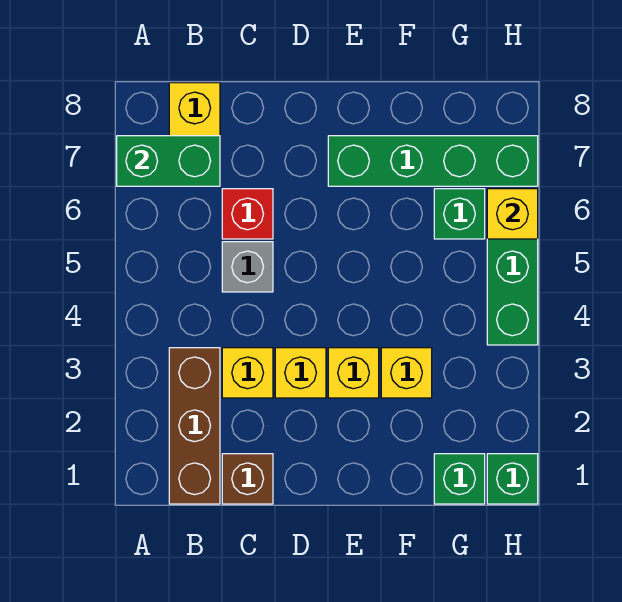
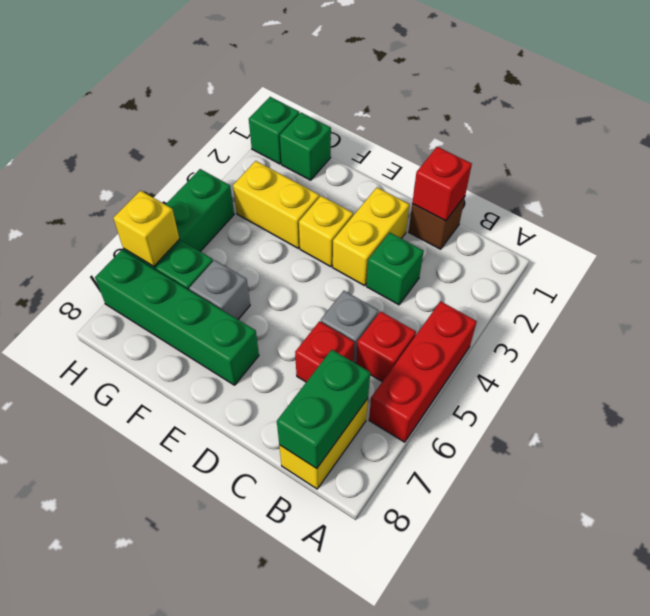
none -> red 1x3 brick [369,301,477,442]
green 1x2 brick [117,136,220,186] -> green 1x2 brick turned to [277,350,370,469]
brown 1x3 brick [169,348,220,504] -> none
none -> red 1x1 brick [356,311,416,382]
none -> red 1x1 brick [412,147,472,221]
yellow 1x1 brick [222,348,273,398] -> green 1x1 brick [366,233,424,305]
yellow 1x1 brick [275,348,326,398] -> yellow 1x2 brick [333,187,409,286]
yellow 1x1 brick [381,348,432,398] -> yellow 1x2 brick [233,161,319,248]
none -> grey 1x1 brick [189,260,250,319]

